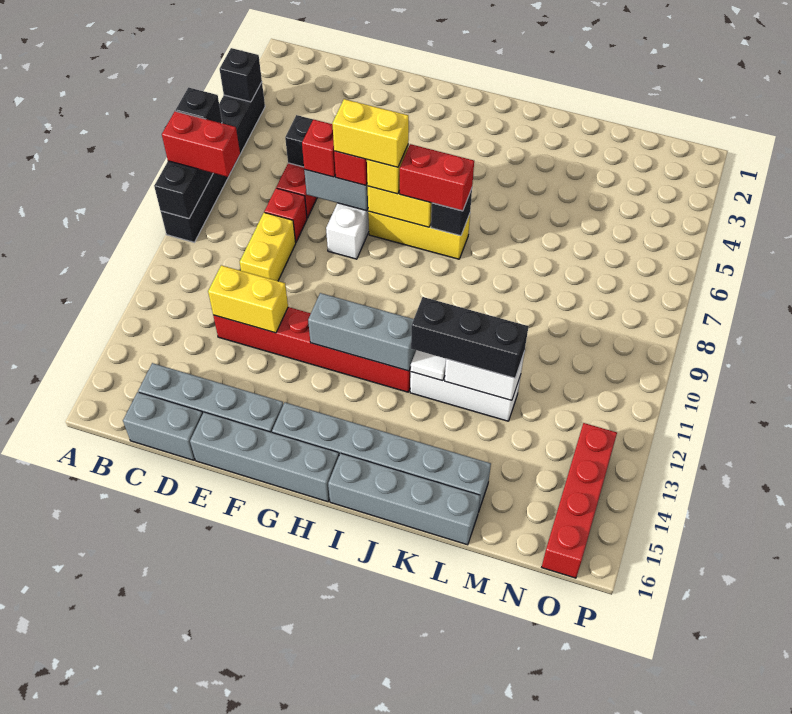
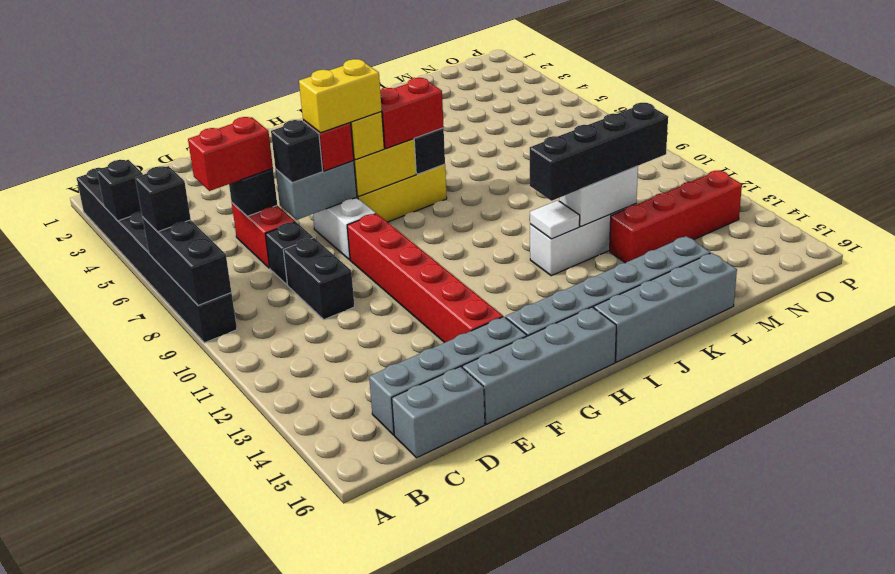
black 1x6 brick [161,82,265,242] -> black 1x8 brick [77,168,237,343]
red 1x2 brick [162,111,240,177] -> red 1x2 brick moved to [188,117,273,191]
red 1x1 brick [264,188,307,242] -> black 1x1 brick [266,222,313,285]
yellow 1x2 brick [240,212,296,281] -> black 1x2 brick [283,238,355,320]
red 1x6 brick [213,307,411,392] -> red 1x6 brick turned to [347,214,503,343]
yellow 1x2 brick [208,265,288,333] -> none
red 1x1 brick [302,119,336,177] -> black 1x1 brick [271,120,323,183]
grey 1x3 brick [308,293,416,371] -> none
black 1x3 brick [411,297,529,378] -> black 1x4 brick [530,103,668,201]
red 1x4 brick [542,423,617,578] -> red 1x4 brick turned to [610,170,742,263]

